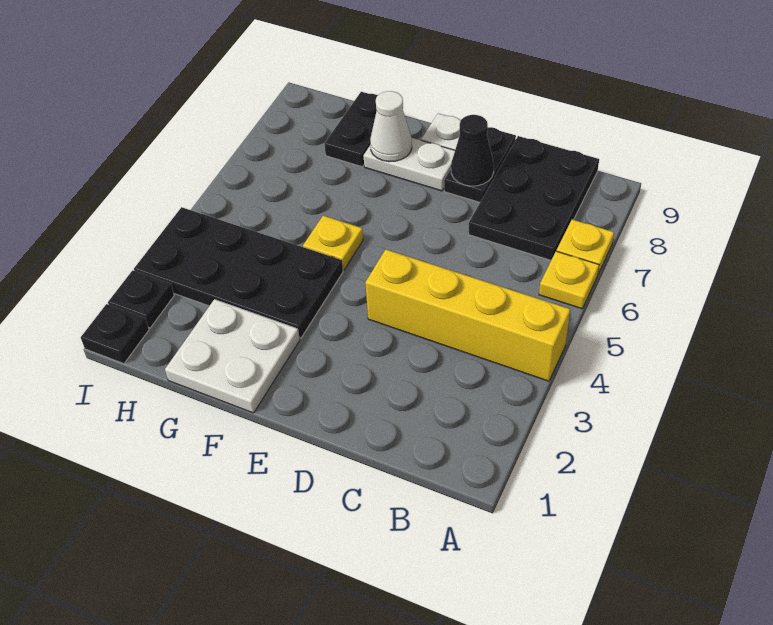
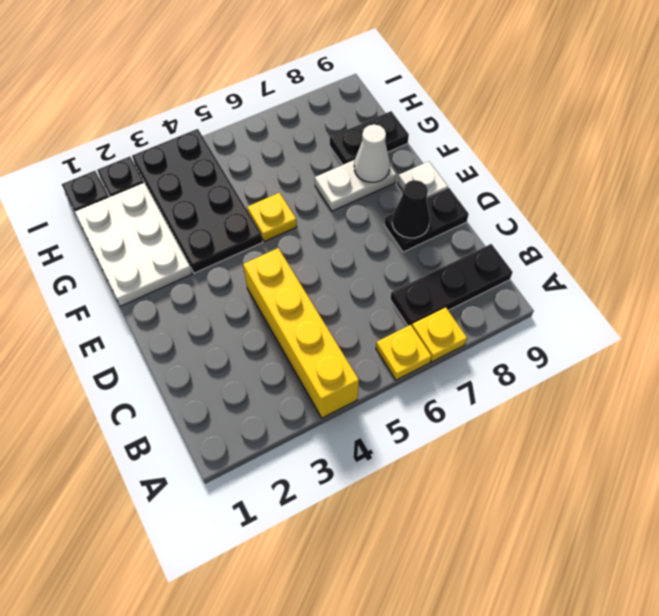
black 2x3 plate [469,136,599,260] -> black 1x3 plate [390,244,513,326]
white 1x2 plate [364,138,455,191] -> white 1x2 plate turned to [315,160,396,211]
white 2x2 plate [165,299,300,413] -> white 2x3 plate [75,183,192,306]

